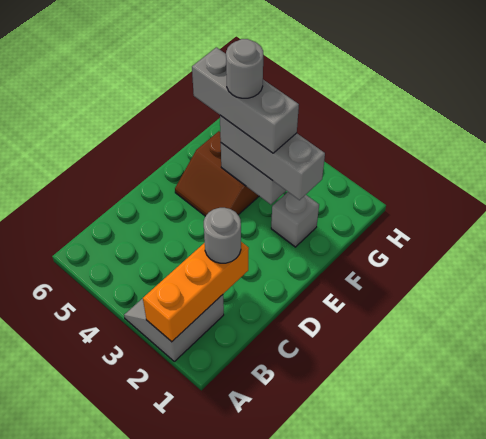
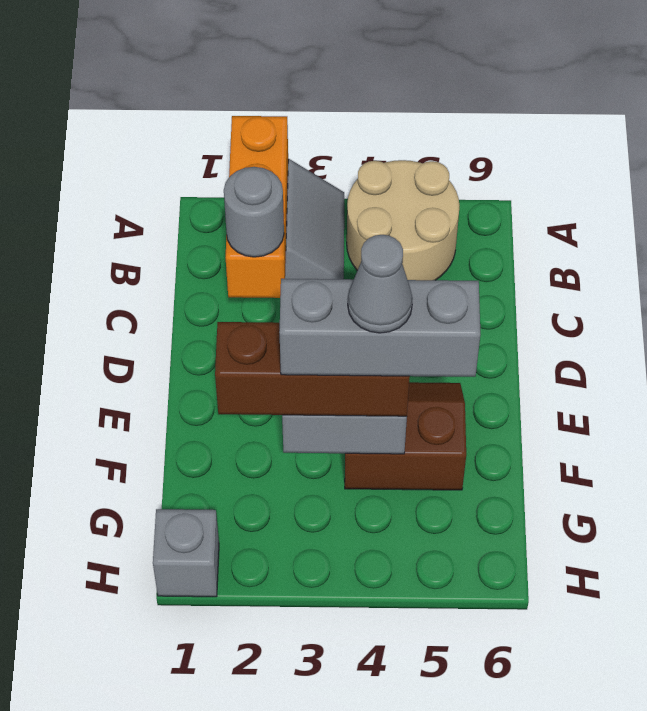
none -> tan 2x2 round brick [347,160,460,280]
grey 1x1 brick [271,192,319,247] -> grey 1x1 brick moved to [153,509,219,597]
grey 1x3 brick [220,115,325,200] -> brown 1x3 brick [215,322,410,416]
grey 1x1 round brick [226,39,263,98] -> grey 1x1 cone [348,235,413,333]

